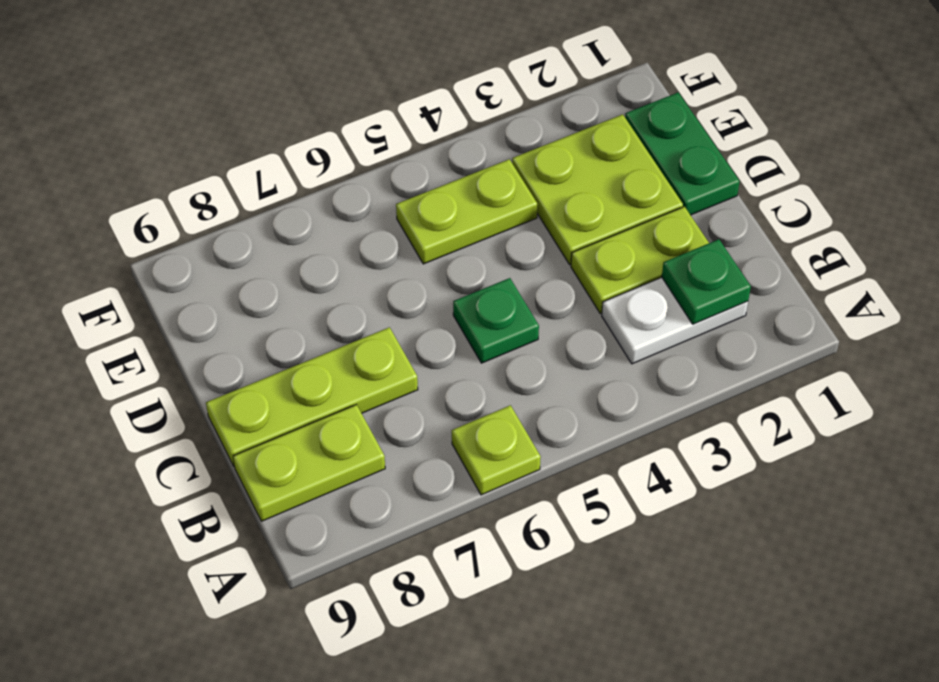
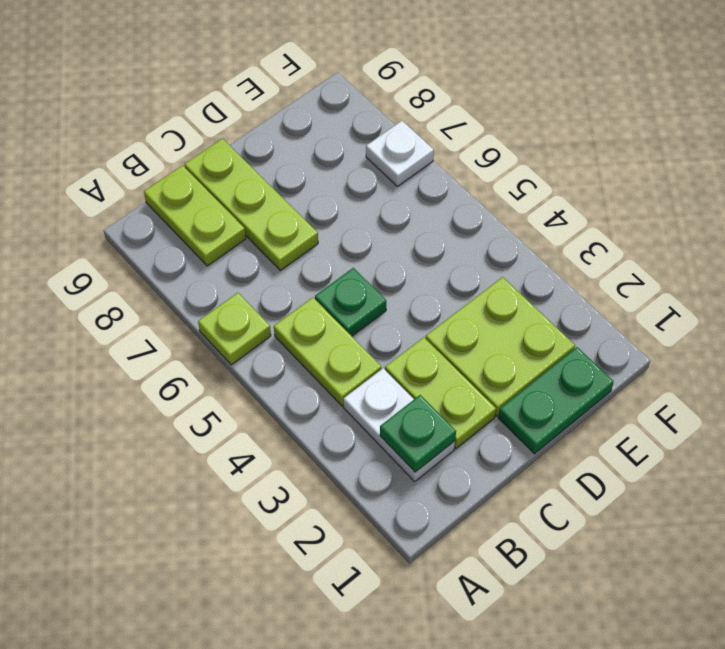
lime 1x2 plate [396,159,537,264] -> lime 1x2 plate moved to [274,297,381,406]
none -> white 1x1 plate [366,121,434,186]

